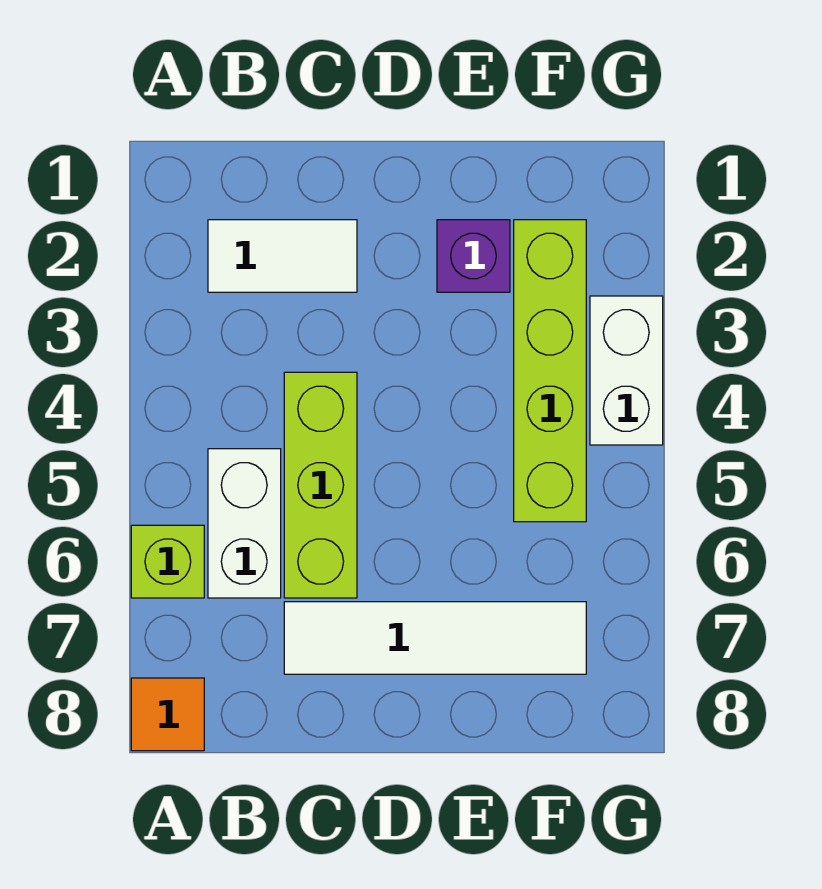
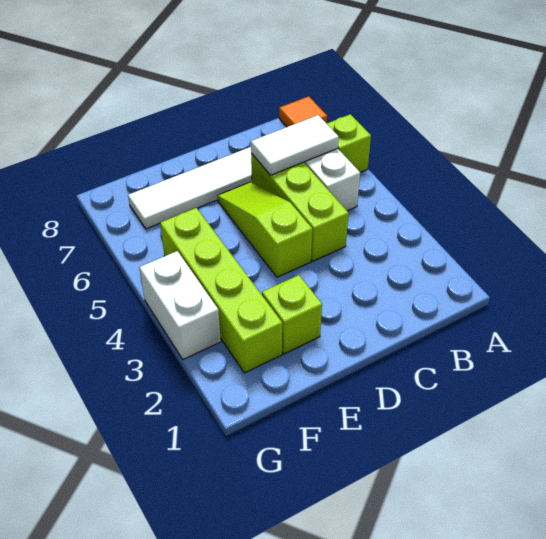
white 1x2 tile [208,220,357,292] -> white 1x2 tile moved to [251,115,339,176]
none -> lime 1x3 slope [218,182,312,277]
purple 1x1 brick [437,220,510,292] -> lime 1x1 brick [262,275,322,354]

